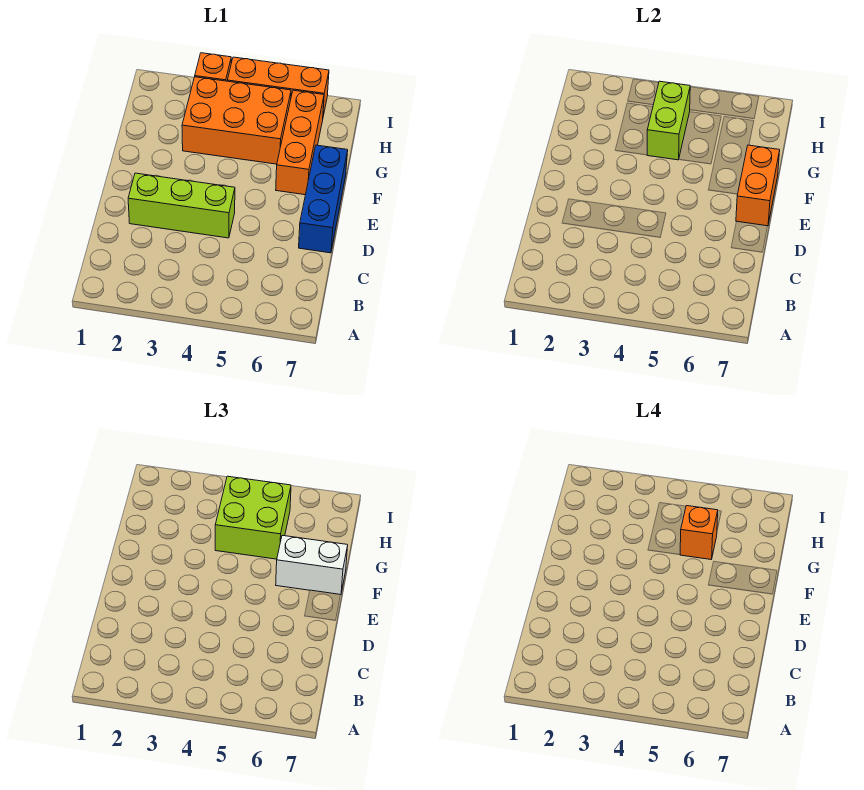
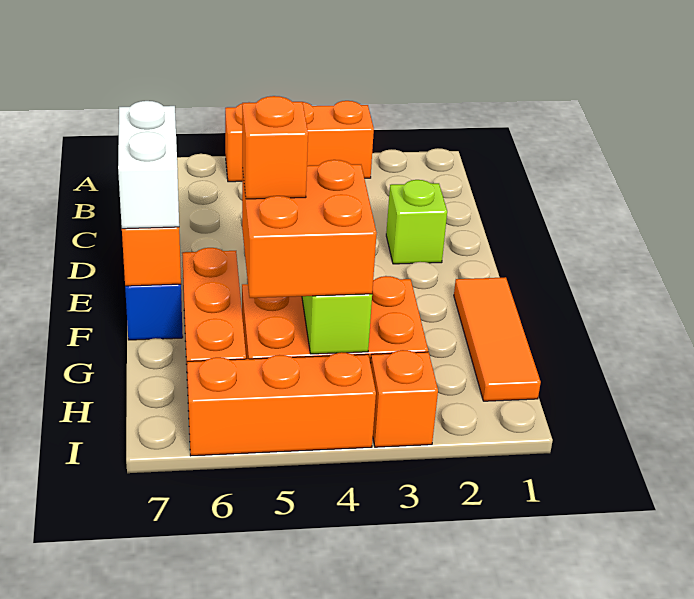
none -> orange 1x3 brick [225,101,374,182]
lime 1x3 brick [128,173,235,238] -> lime 1x1 brick [386,180,447,264]
none -> orange 1x3 tile [454,277,541,401]
white 1x2 brick [276,535,348,595] -> white 1x2 brick turned to [118,101,179,229]
lime 2x2 brick [215,476,291,559] -> orange 2x2 brick [242,160,377,298]

